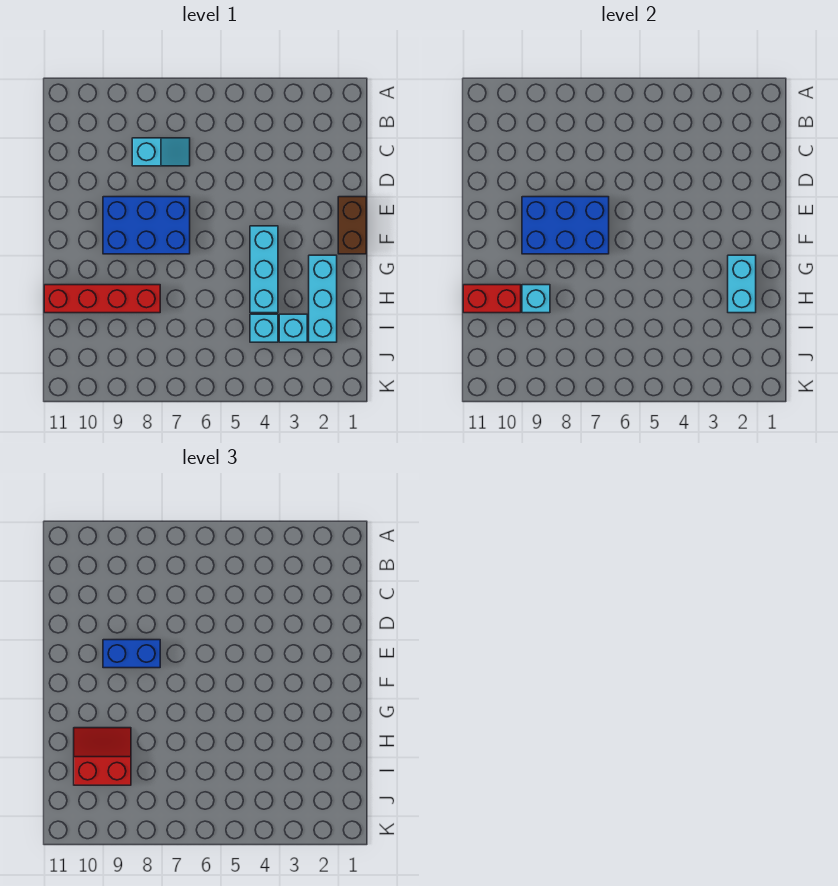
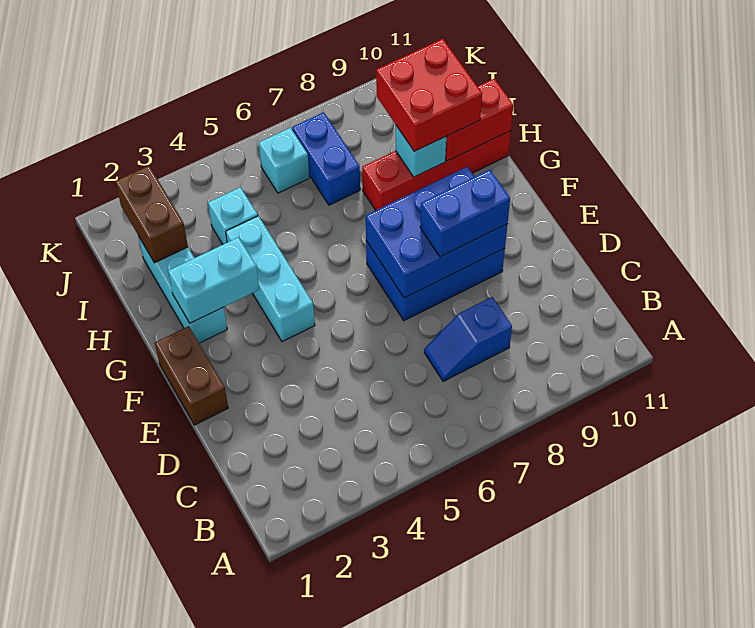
cyan 1x2 slope [132,138,190,166] -> blue 1x2 slope [424,297,512,382]
cyan 1x2 brick [728,255,756,313] -> cyan 1x2 brick turned to [168,237,259,323]
red 2x2 slope [74,728,131,785] -> red 2x2 brick [376,39,482,151]
none -> brown 1x2 brick [115,166,188,263]
cyan 1x1 brick [279,314,307,342] -> cyan 1x1 brick moved to [259,128,309,193]
none -> blue 1x2 brick [292,112,360,205]

